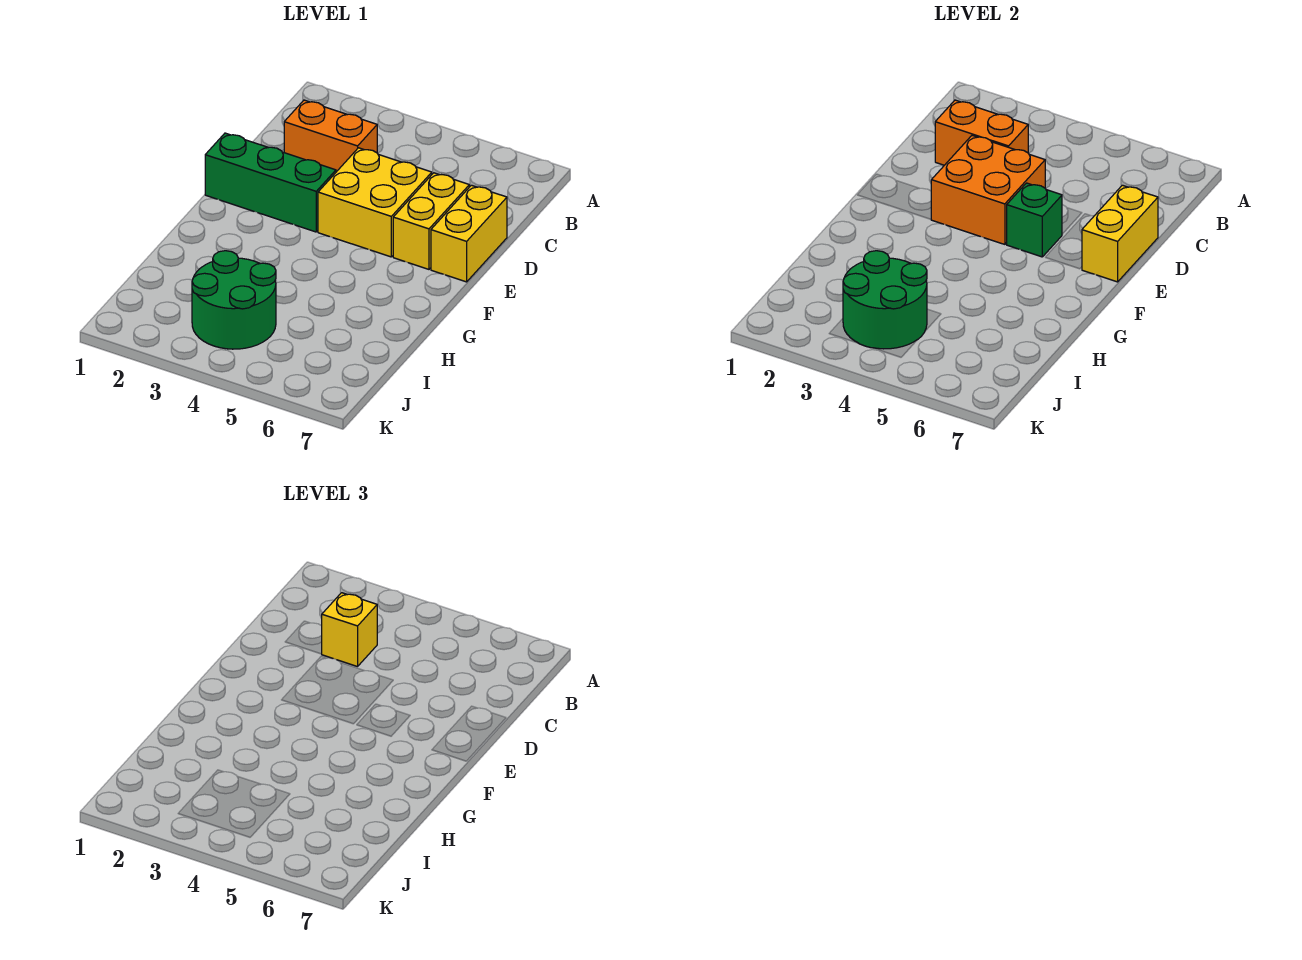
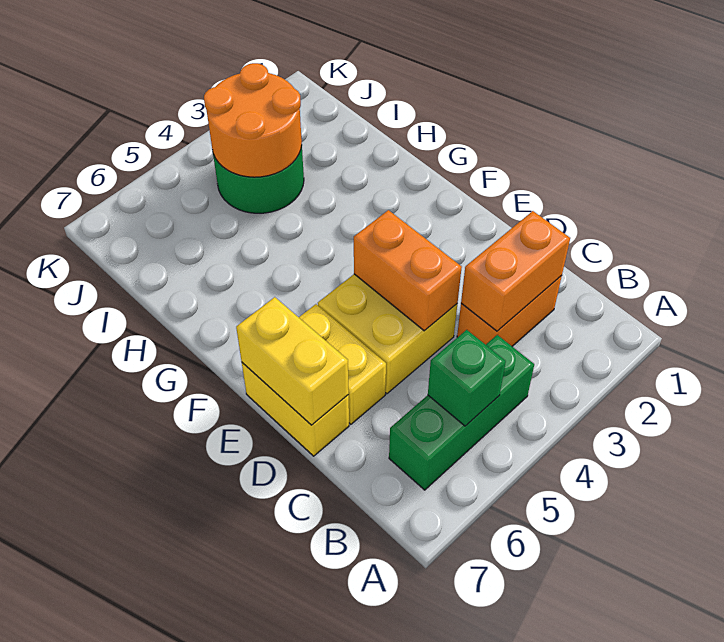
yellow 1x1 brick [322,593,377,667] -> none
orange 2x2 brick [931,136,1045,244] -> orange 1x2 brick [354,210,462,331]
green 1x3 brick [205,133,336,232] -> green 1x3 brick moved to [389,335,534,490]
green 1x1 brick [1006,183,1062,257] -> green 1x1 brick moved to [428,330,506,426]
green 2x2 round brick [843,251,927,349] -> orange 2x2 round brick [204,63,302,177]

